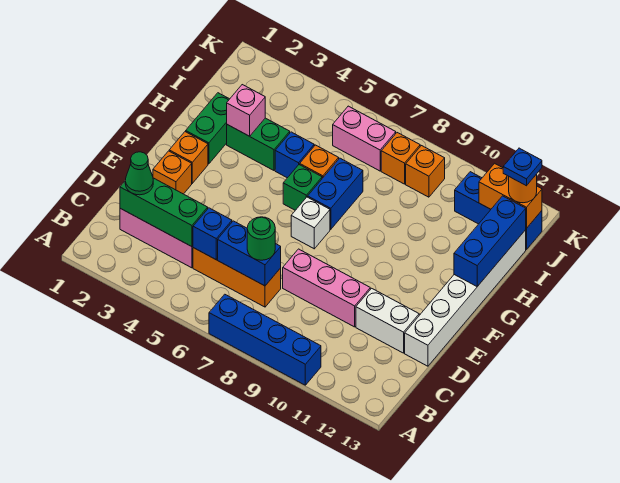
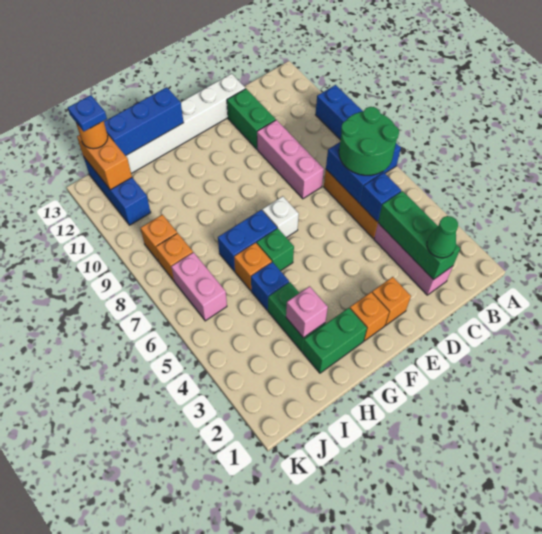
green 1x1 round brick [247,217,275,260] -> green 2x2 round brick [339,107,399,175]
white 1x2 brick [356,288,419,353] -> green 1x2 brick [227,89,276,149]

